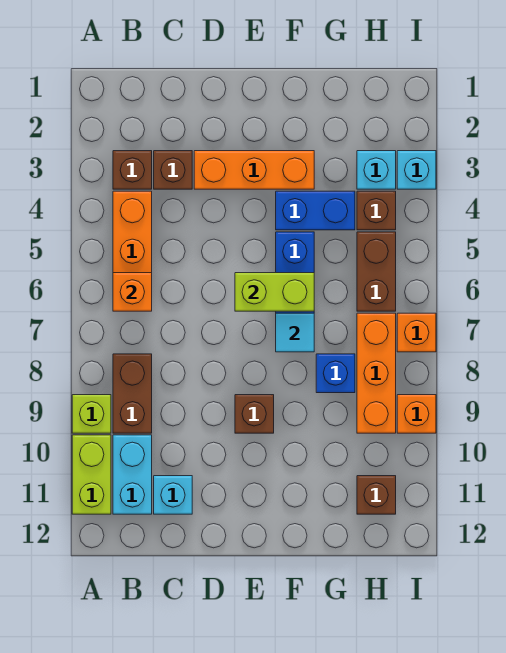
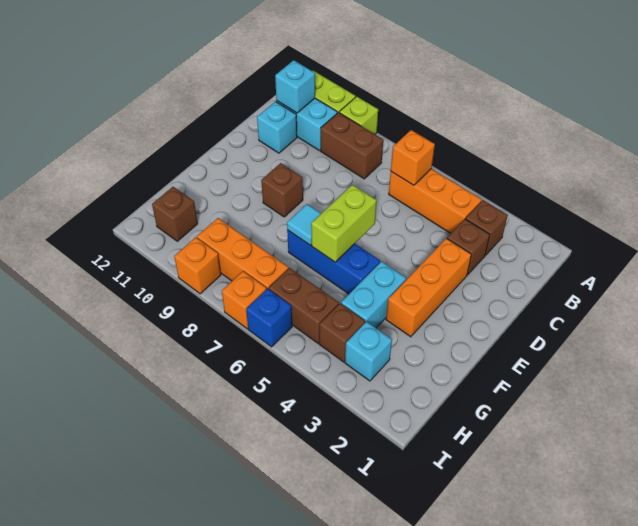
blue 1x2 brick [276,191,355,230] -> cyan 1x2 brick [341,261,406,328]
blue 1x1 brick [316,354,355,393] -> blue 1x1 brick moved to [246,289,292,347]
cyan 1x1 brick [397,151,436,189] -> cyan 1x1 brick moved to [275,60,315,113]

